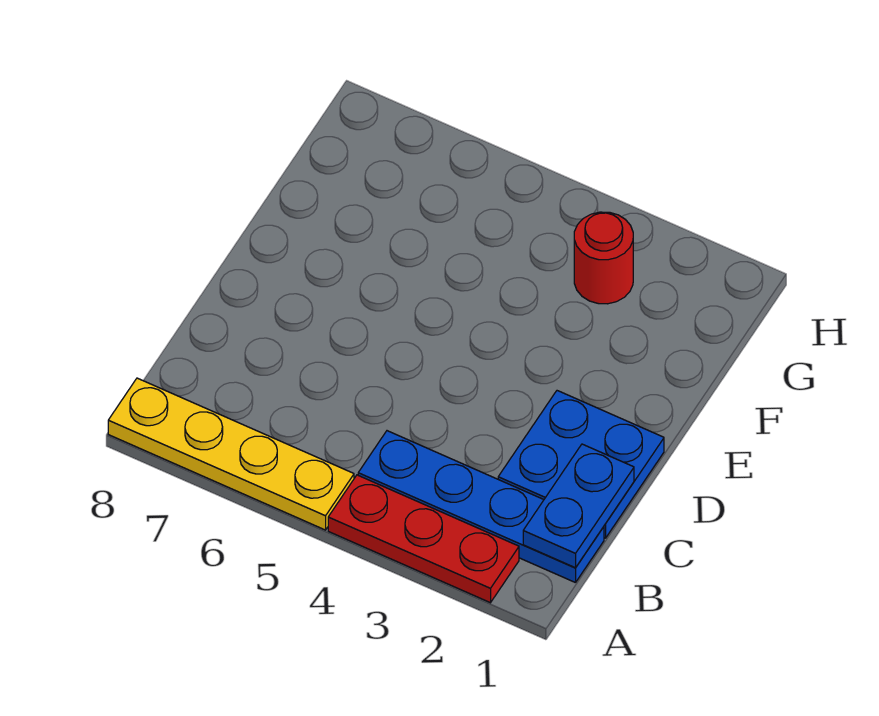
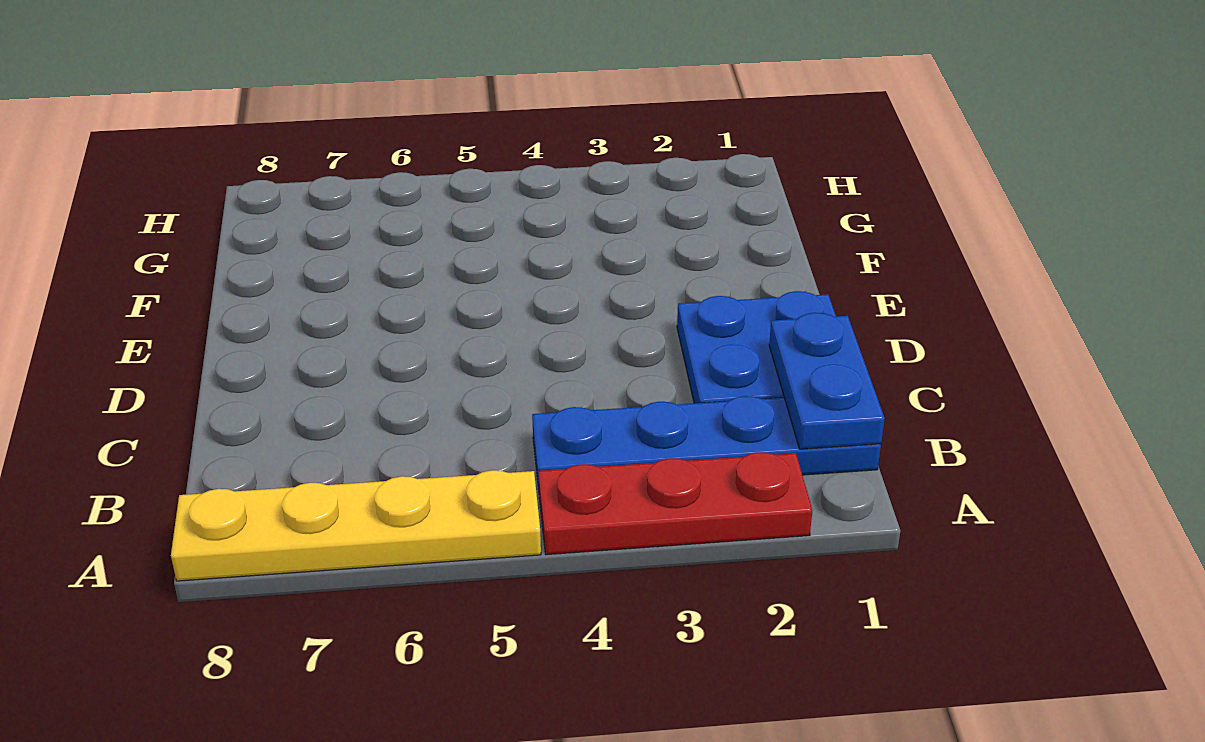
red 1x1 round brick [574,212,633,304] -> none

